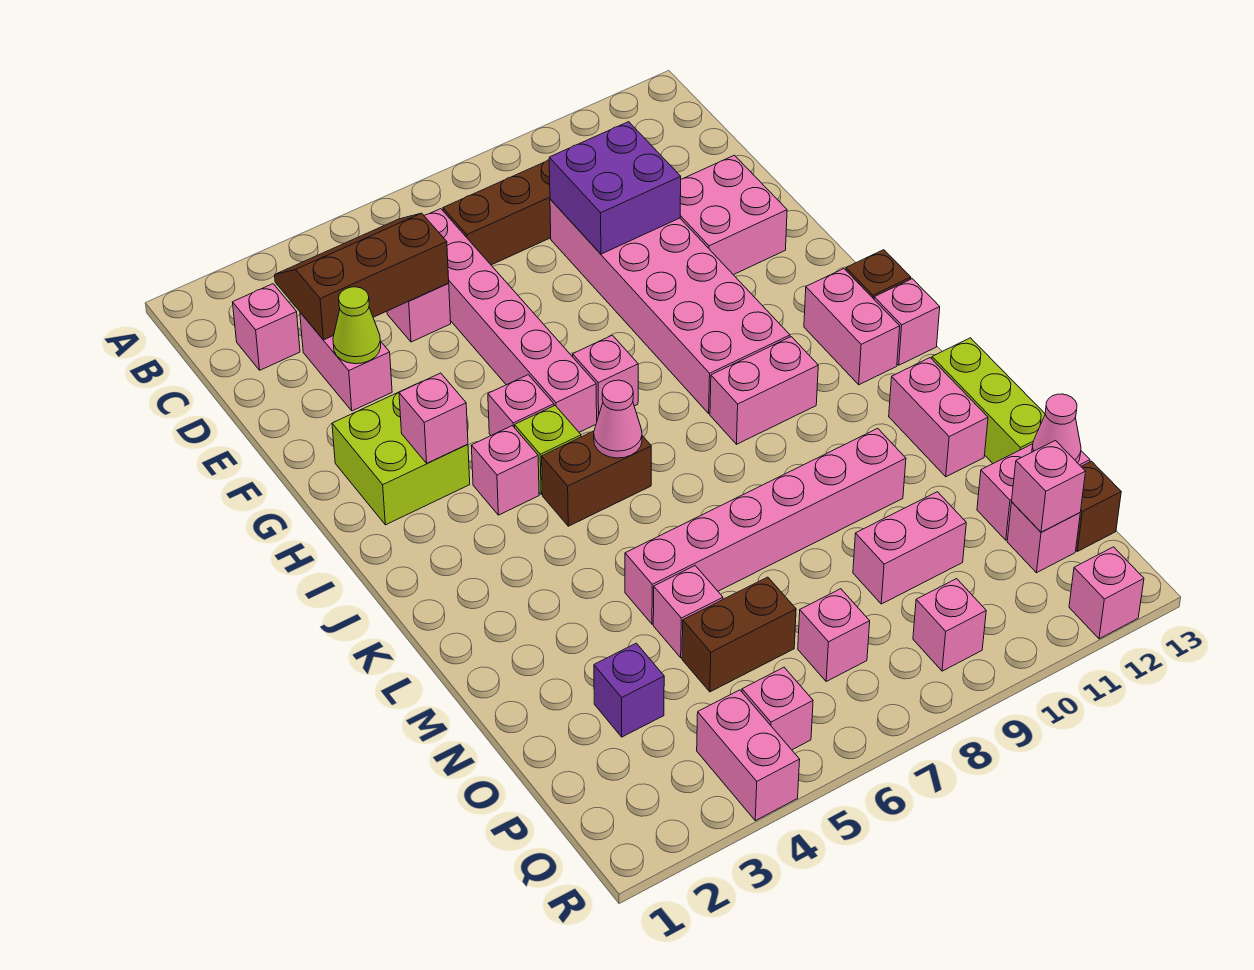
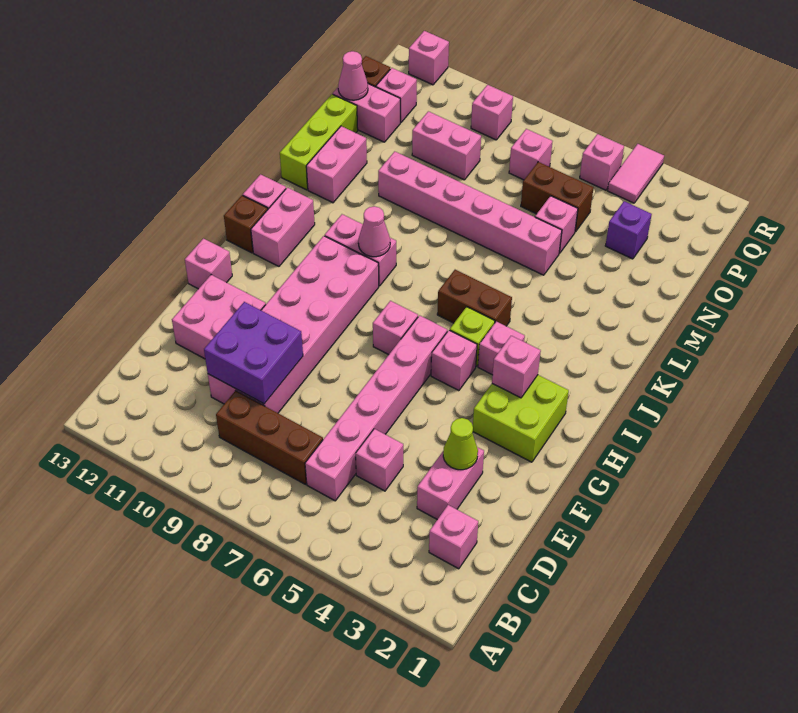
brown 2x3 slope [275,213,449,340] -> none
pink 1x1 cone [594,380,642,458] -> pink 1x1 cone moved to [358,206,390,257]
pink 1x1 brick [1012,441,1086,532] -> pink 1x1 brick moved to [185,239,232,289]
pink 1x2 brick [697,690,800,821] -> pink 1x2 tile [608,144,664,203]

